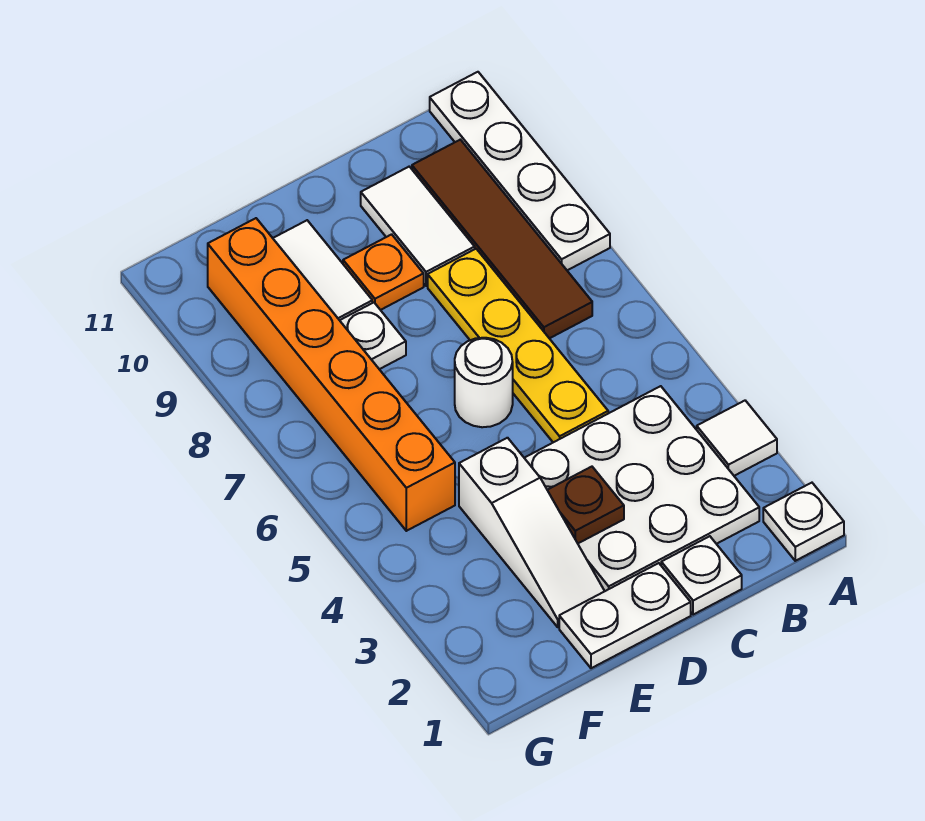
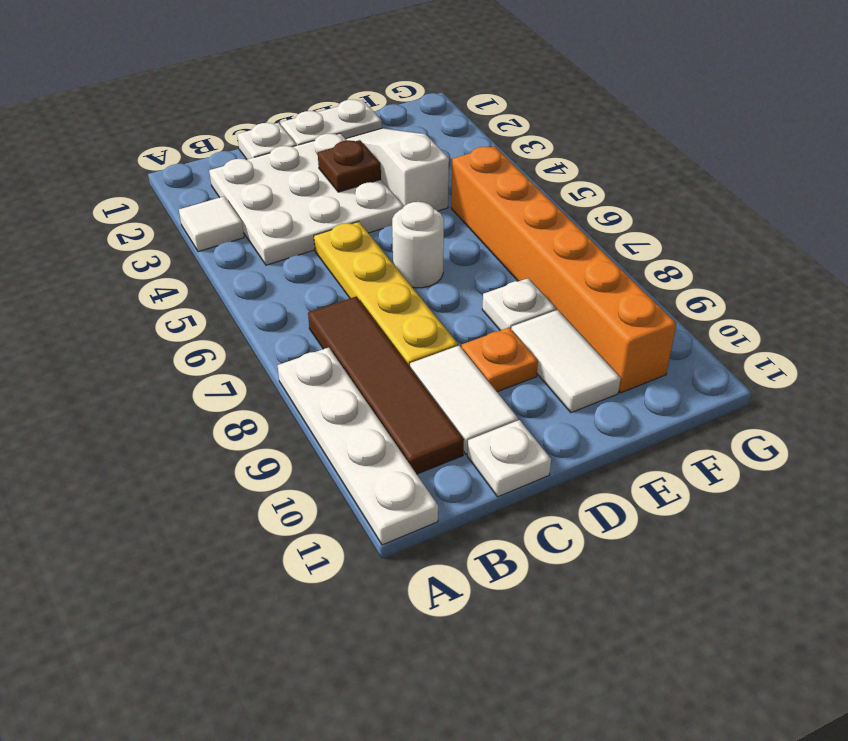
white 1x1 plate [763,483,844,561] -> white 1x1 plate moved to [467,420,551,497]

